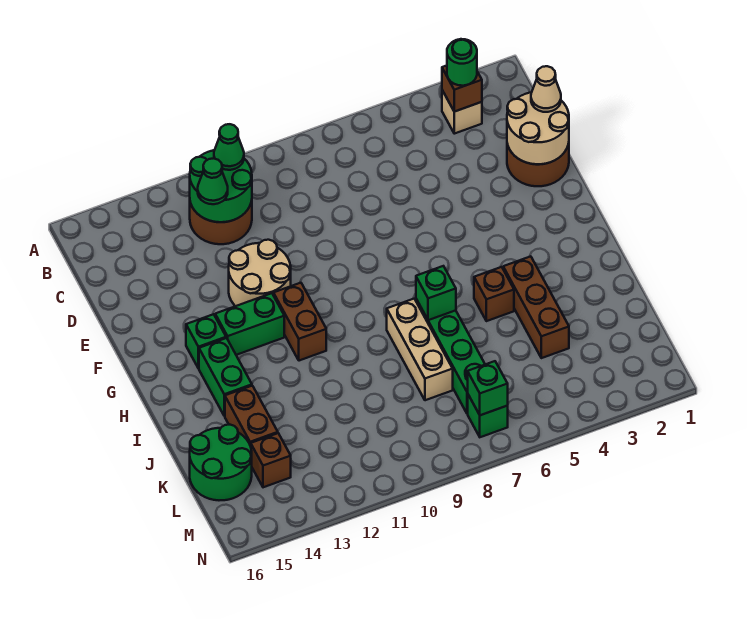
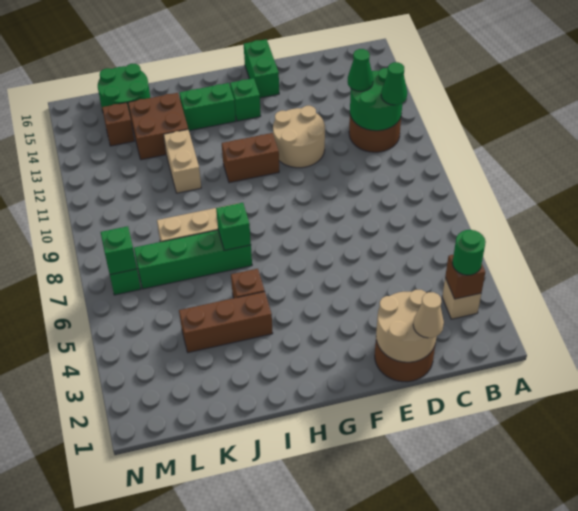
green 1x2 brick [215,293,284,355] -> green 1x2 brick moved to [244,39,279,98]
none -> tan 1x2 brick [164,130,201,193]
brown 1x2 brick [225,386,278,446] -> brown 2x2 brick [128,93,188,160]

